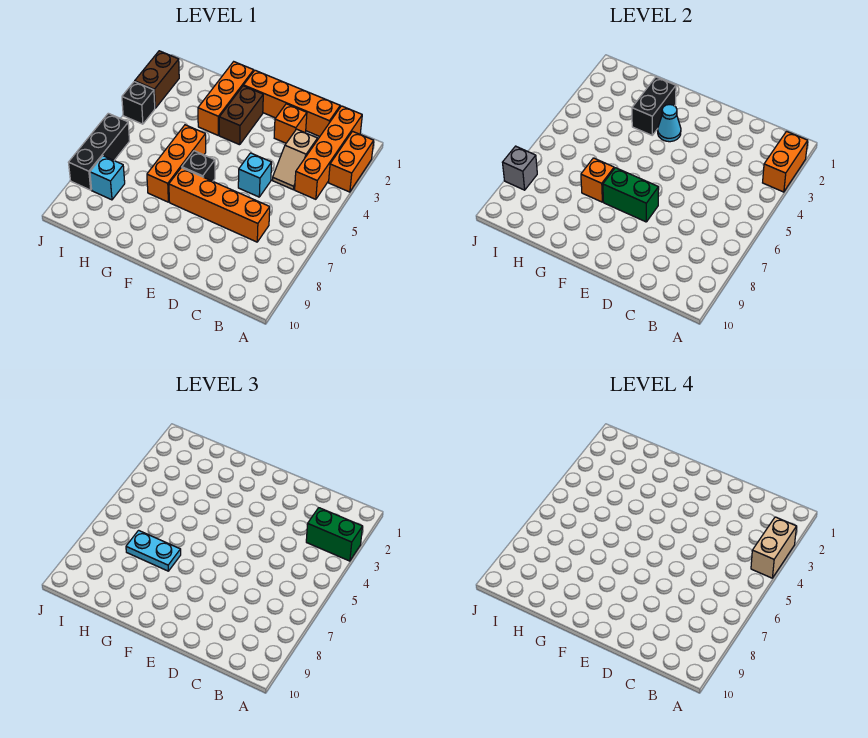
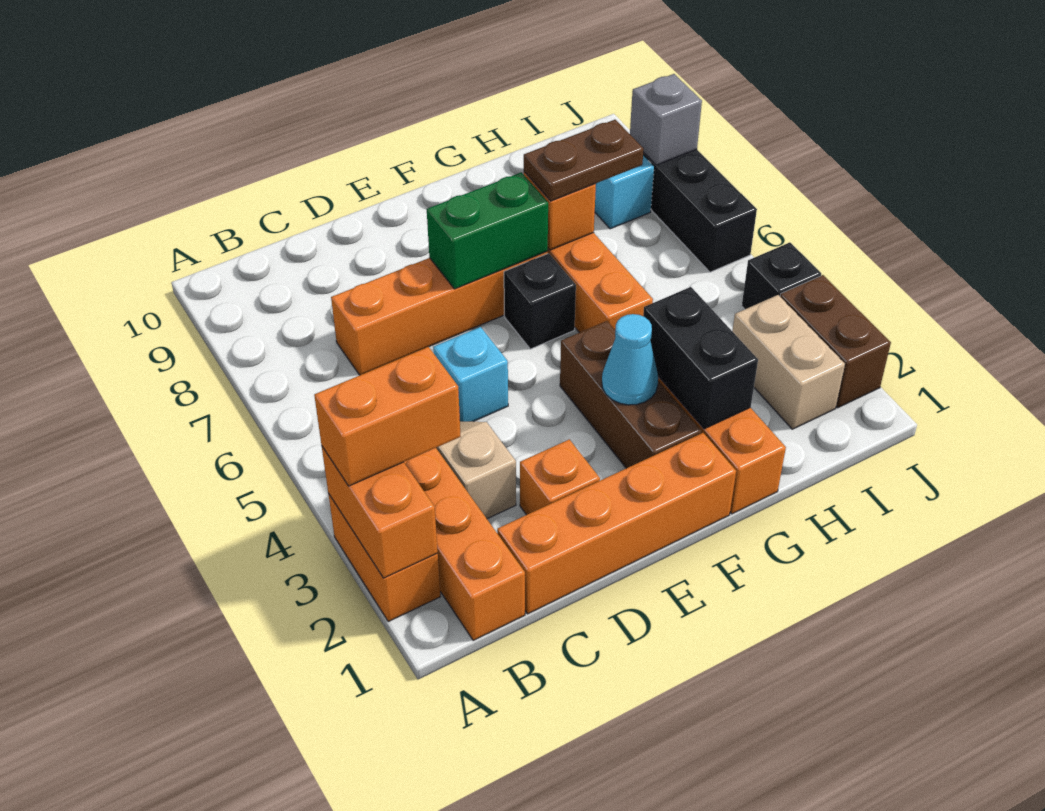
green 1x2 brick [306,508,363,561] -> orange 1x2 brick [314,347,461,486]
tan 1x2 brick [751,517,797,578] -> tan 1x2 brick moved to [732,295,845,429]
brown 1x2 brick [219,86,263,145] -> brown 1x3 brick [560,321,702,468]
cyan 1x2 plate [126,530,181,571] -> brown 1x2 plate [524,120,644,201]

